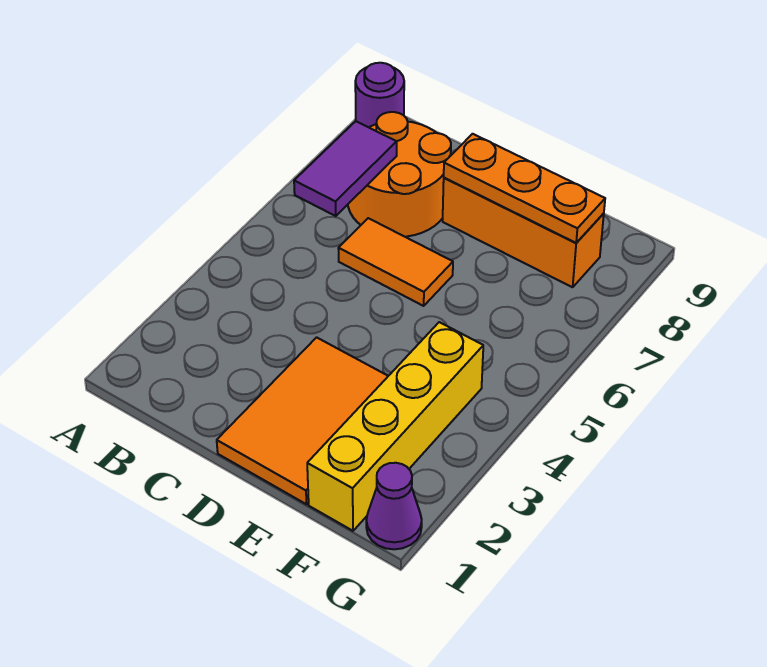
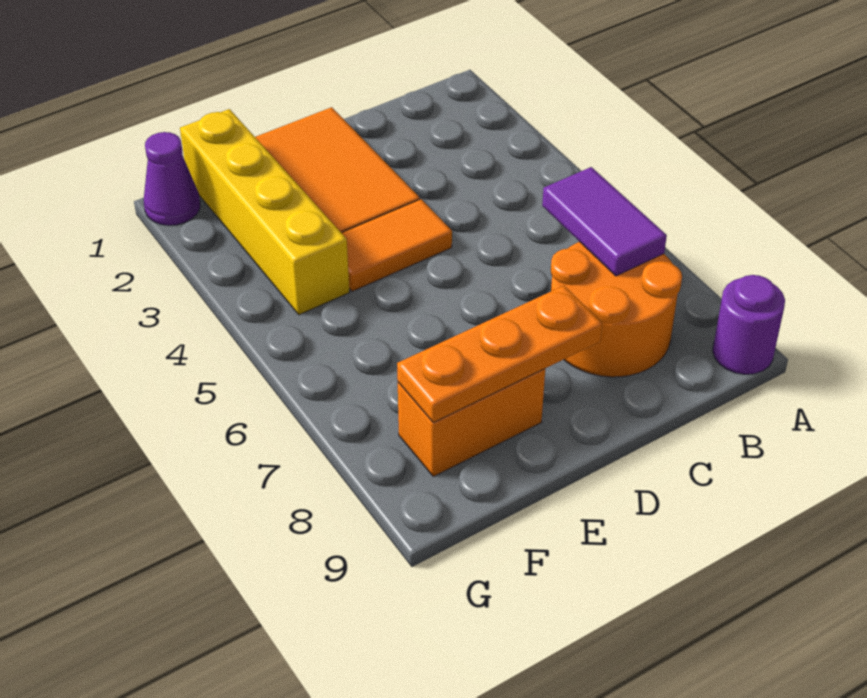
orange 1x2 tile [338,218,453,306] -> orange 1x2 tile moved to [342,199,452,291]
orange 1x3 brick [443,178,604,287] -> orange 1x2 brick [398,369,545,477]

